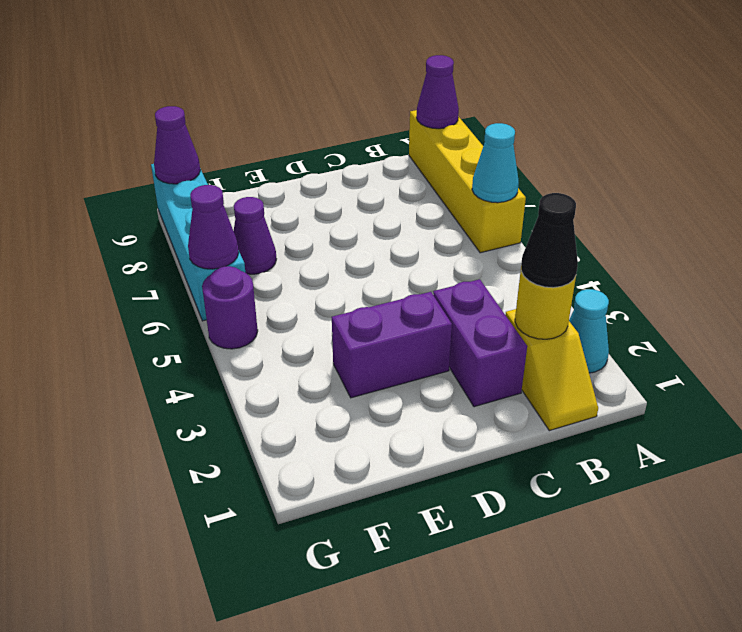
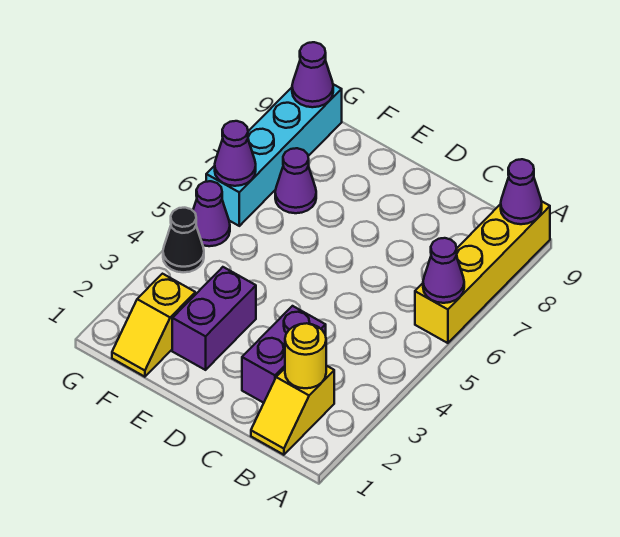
cyan 1x1 cone [569,289,609,373] -> none
cyan 1x1 cone [472,123,519,203] -> purple 1x1 cone [423,238,464,303]
black 1x1 cone [521,193,578,288] -> black 1x1 cone moved to [163,208,204,272]
purple 1x2 brick [332,292,452,398] -> purple 1x2 brick turned to [172,267,256,370]
none -> yellow 1x2 slope [112,274,195,377]
purple 1x1 round brick [202,266,258,349] -> purple 1x1 cone [193,181,230,246]

